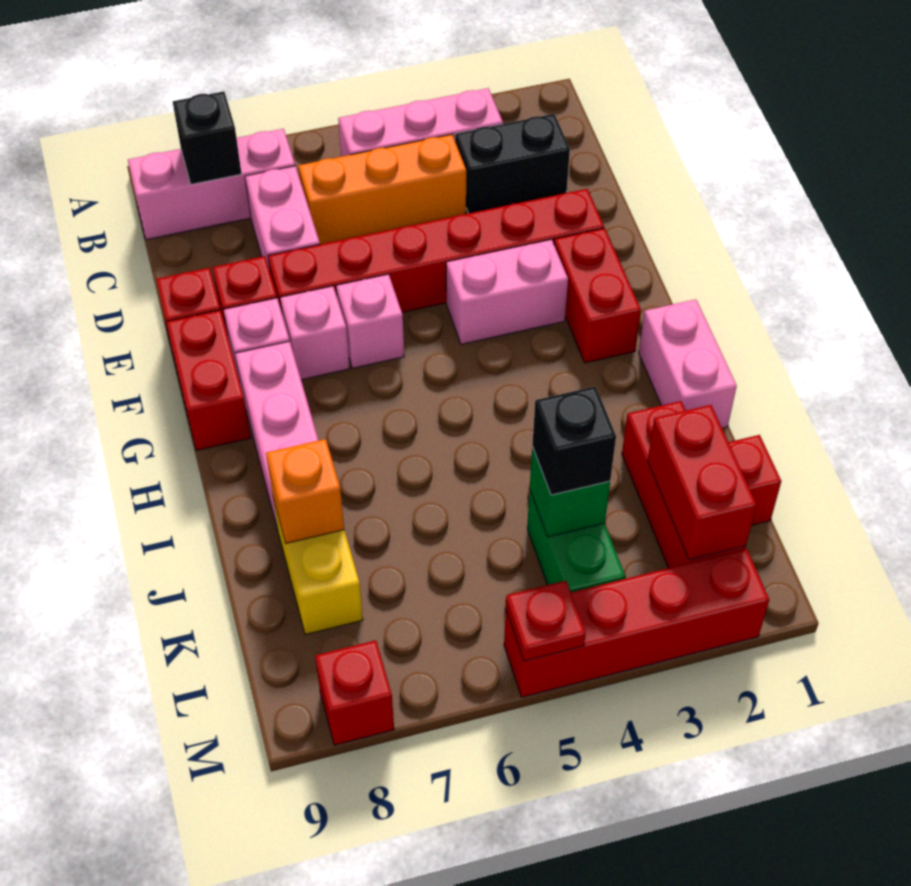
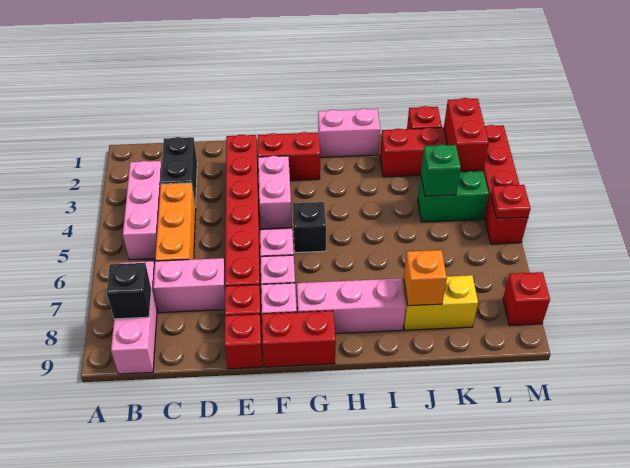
red 1x2 brick [648,405,757,560] -> red 1x2 brick turned to [444,98,489,171]
black 1x1 brick [532,386,616,495] -> black 1x1 brick moved to [293,202,326,253]

